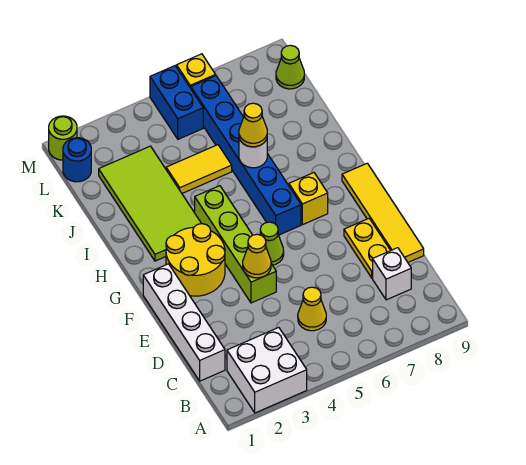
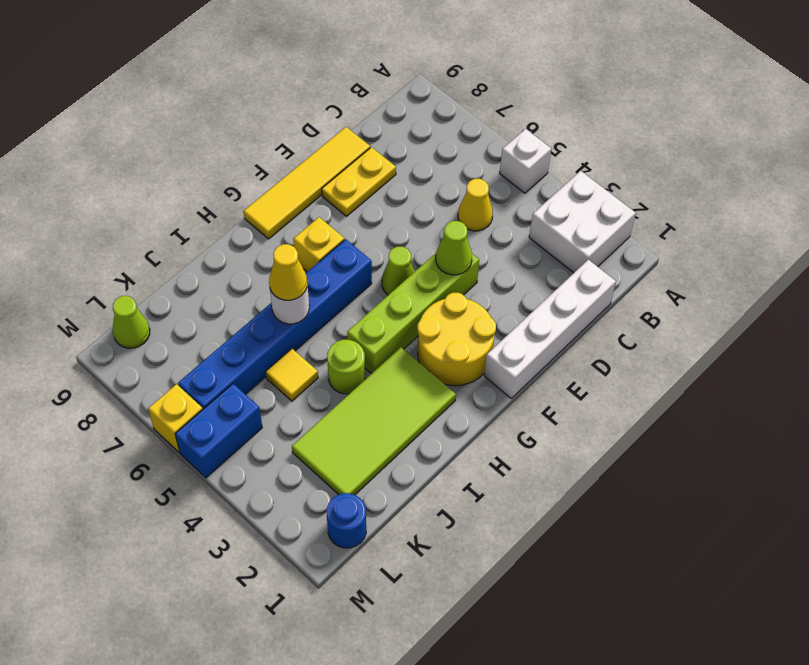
white 1x1 brick [373,248,411,300] -> white 1x1 brick moved to [500,129,551,193]
yellow 1x1 cone [243,234,271,278] -> lime 1x1 cone [436,221,472,275]
yellow 1x2 tile [166,145,232,193] -> yellow 1x1 tile [266,349,318,401]
lime 1x1 round brick [49,116,77,160] -> lime 1x1 round brick moved to [327,340,365,394]

